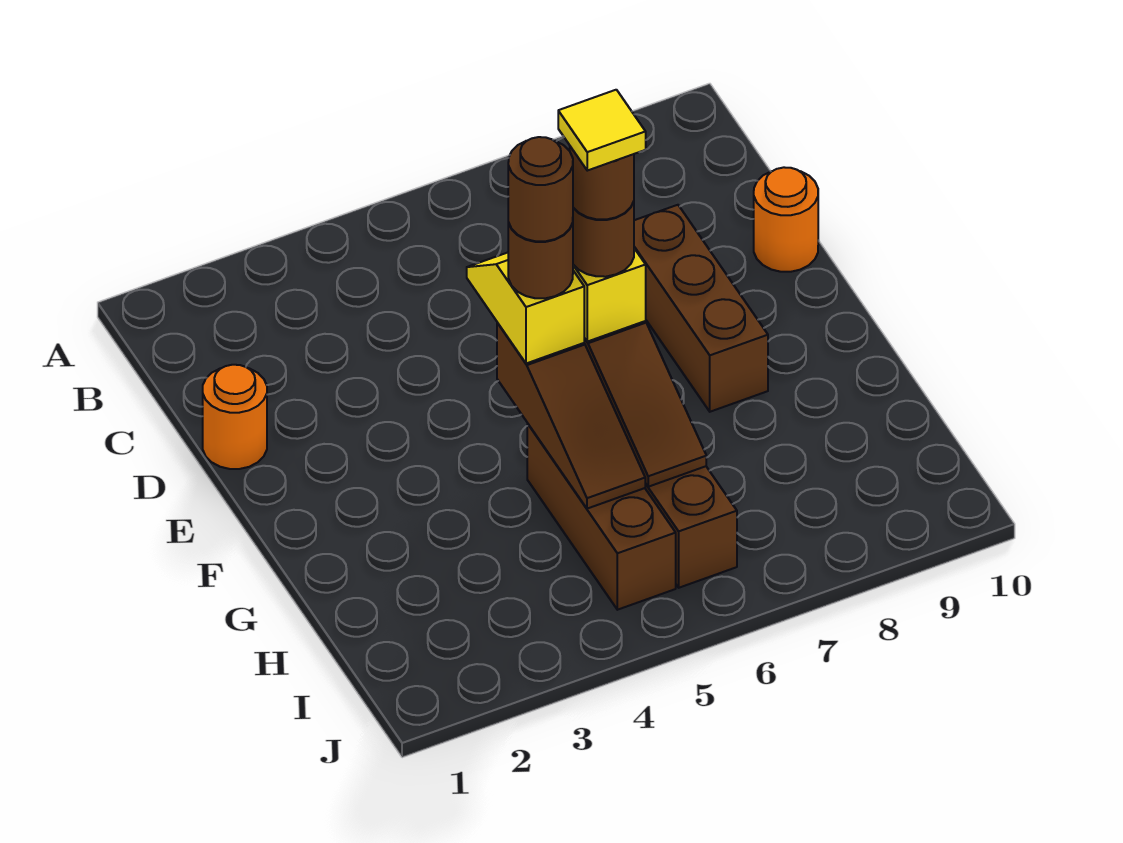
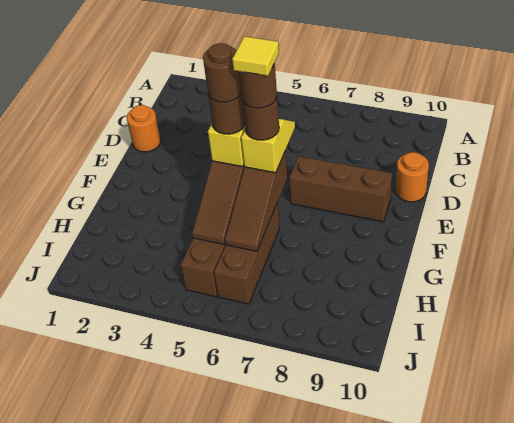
brown 1x3 brick [634,205,768,412] -> brown 1x3 brick turned to [289,156,392,222]

